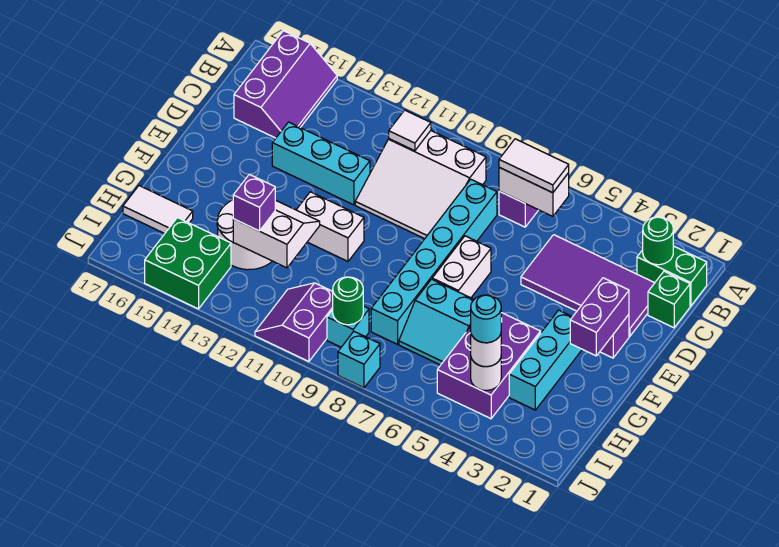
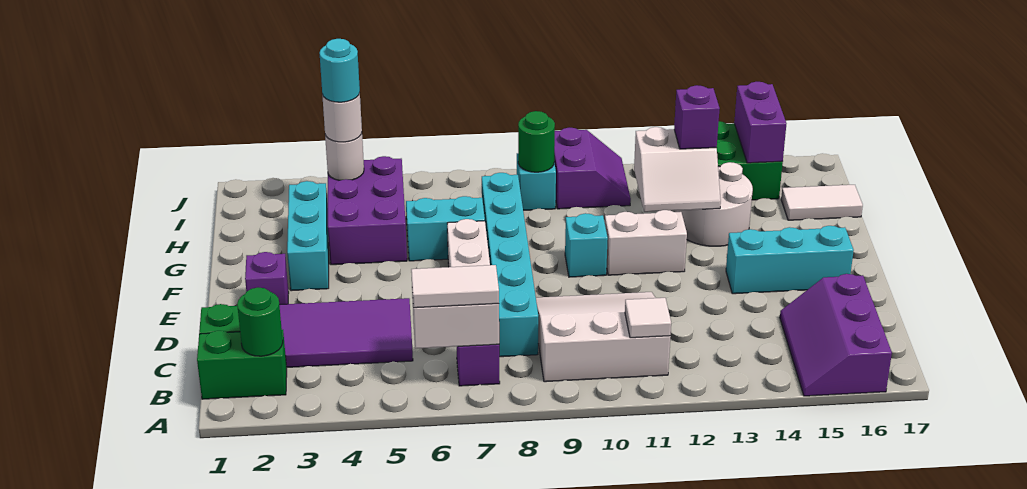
cyan 1x3 brick [272,122,370,205] -> cyan 1x3 brick moved to [726,226,854,294]
purple 1x2 brick [570,278,629,356] -> purple 1x2 brick moved to [734,82,787,163]
cyan 1x1 brick [338,332,380,388] -> cyan 1x1 brick moved to [565,213,608,277]

